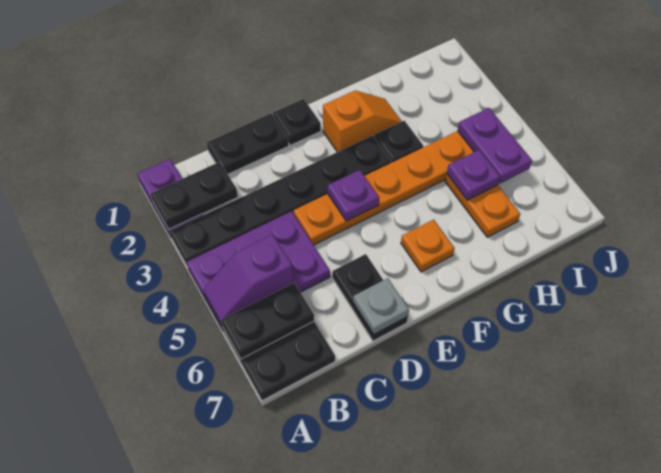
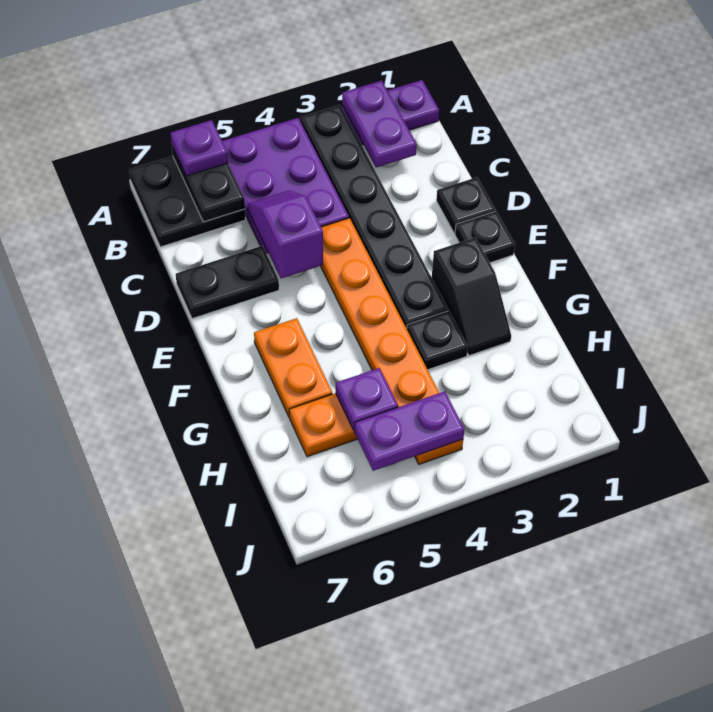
black 1x2 plate [151,162,238,229] -> purple 1x2 plate [342,81,417,167]
purple 1x2 slope [203,234,294,325] -> purple 1x2 slope moved to [248,191,323,278]
black 1x2 plate [207,113,289,174] -> black 1x1 plate [436,177,495,233]
grey 1x1 plate [353,278,409,334] -> none
purple 1x1 plate [328,170,379,221] -> purple 1x1 plate moved to [170,120,228,176]
orange 1x2 slope [323,91,402,152] -> black 1x2 slope [432,238,511,356]
orange 1x1 plate [401,220,455,272] -> orange 1x2 plate [254,318,332,417]

